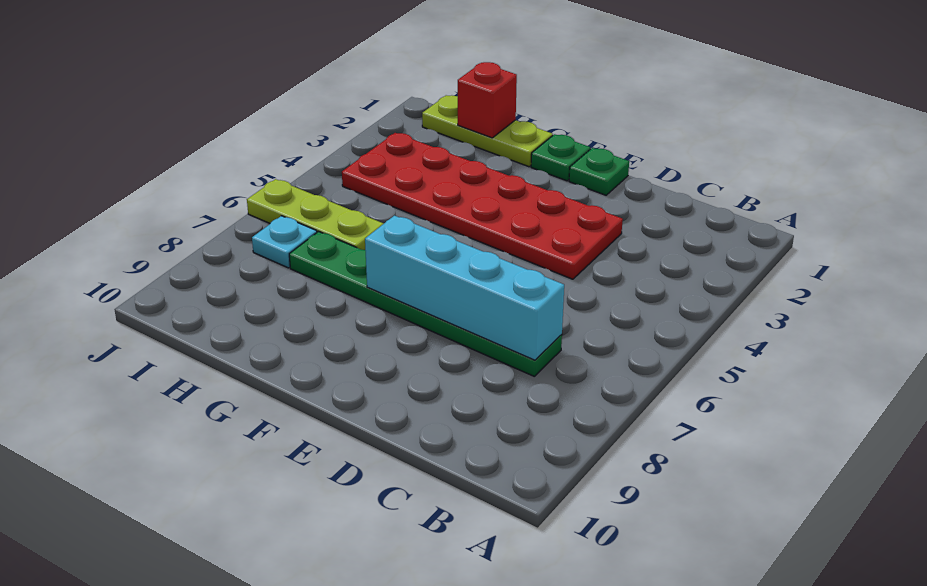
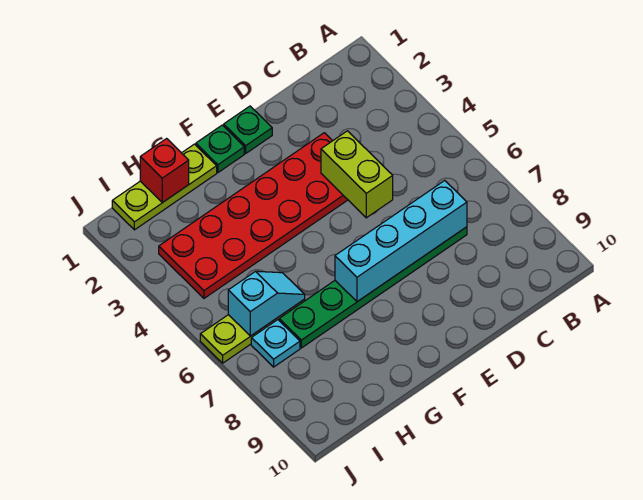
none -> lime 1x2 brick [321,131,393,218]
none -> cyan 1x2 slope [228,271,305,336]

